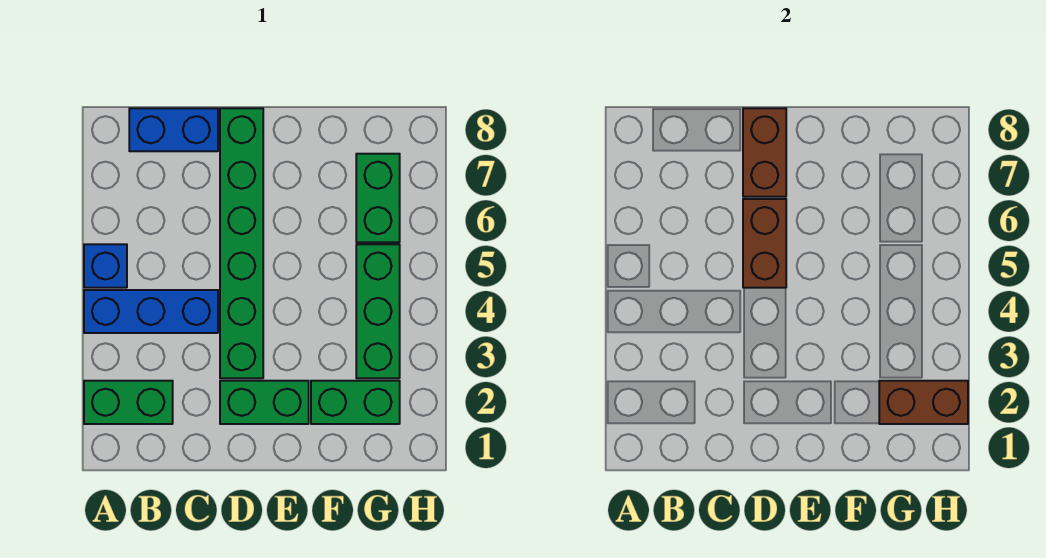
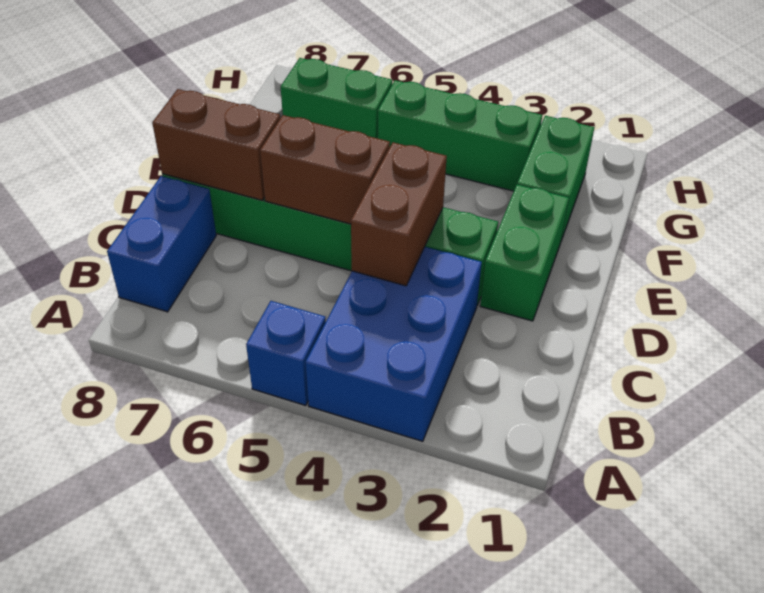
green 1x2 brick [84,381,173,424] -> none
blue 1x3 brick [84,290,218,333] -> blue 2x3 brick [305,247,482,441]
brown 1x2 brick [879,381,968,424] -> brown 1x2 brick moved to [351,142,447,286]

